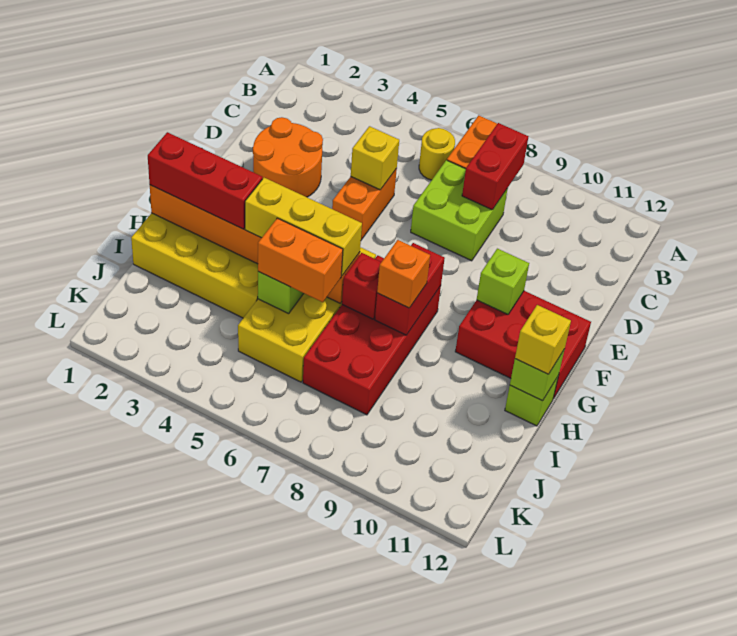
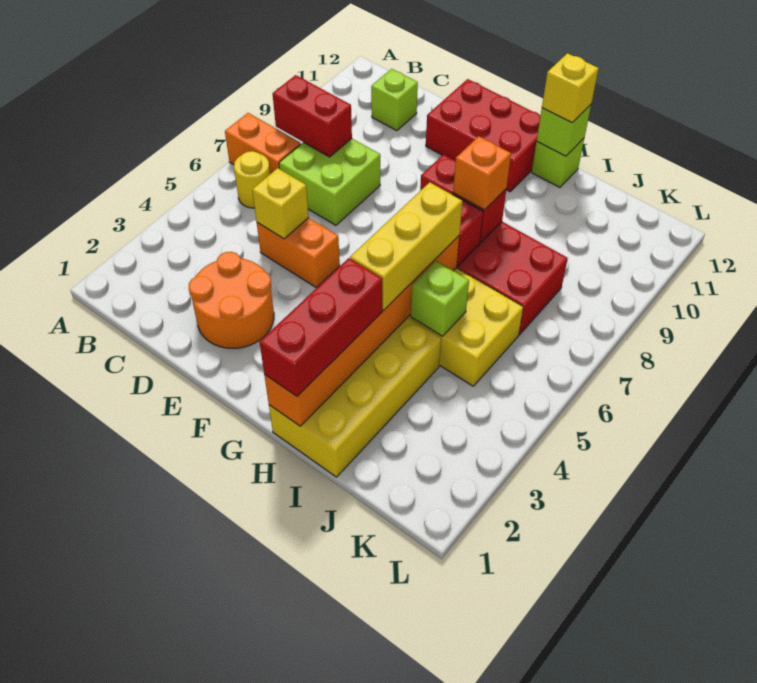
red 2x3 brick [455,291,591,399] -> red 2x3 brick turned to [426,79,540,192]
lime 1x1 brick [477,249,529,314] -> lime 1x1 brick moved to [371,69,418,131]
orange 1x2 brick [258,218,343,302] -> none

